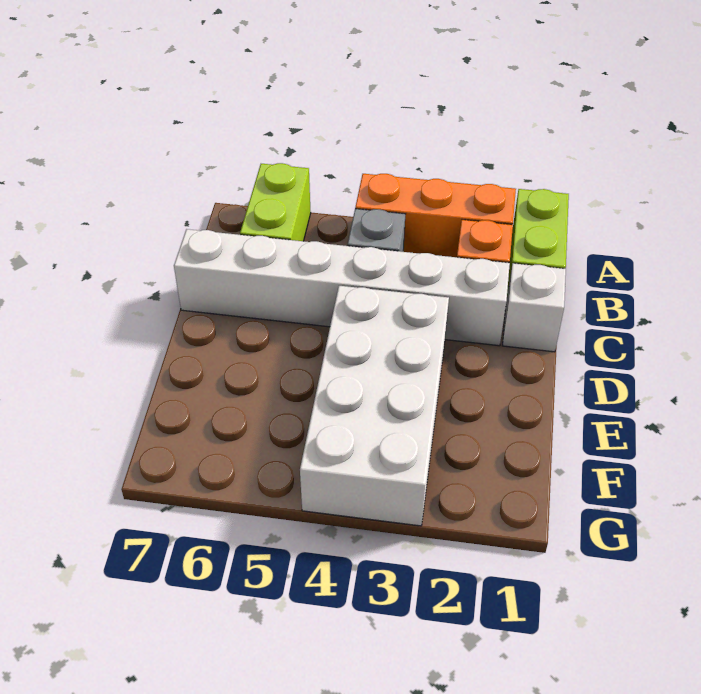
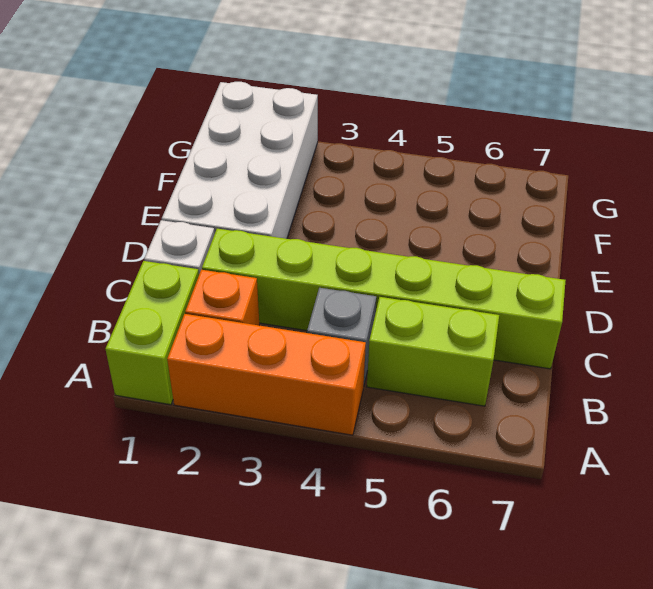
lime 1x2 brick [240,163,311,241] -> lime 1x2 brick turned to [367,297,499,406]
white 1x6 brick [174,229,510,346] -> lime 1x6 brick [202,229,566,369]
white 2x4 brick [300,286,449,526] -> white 2x4 brick moved to [162,82,318,239]

